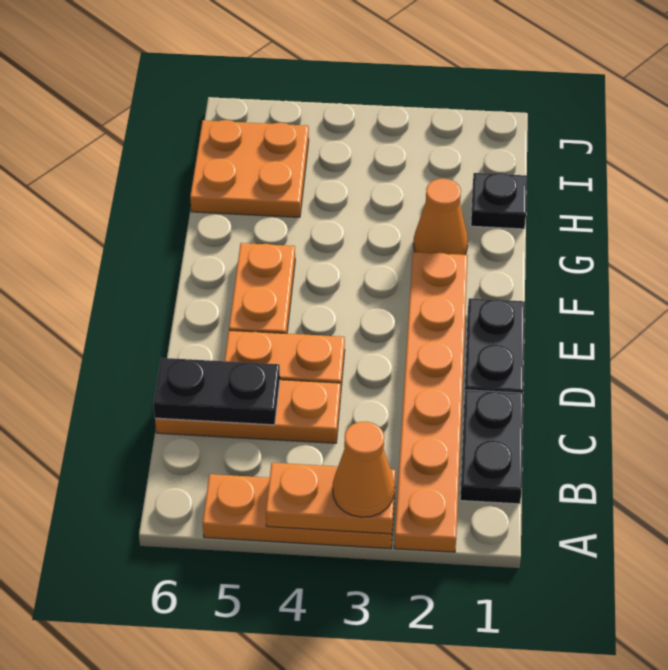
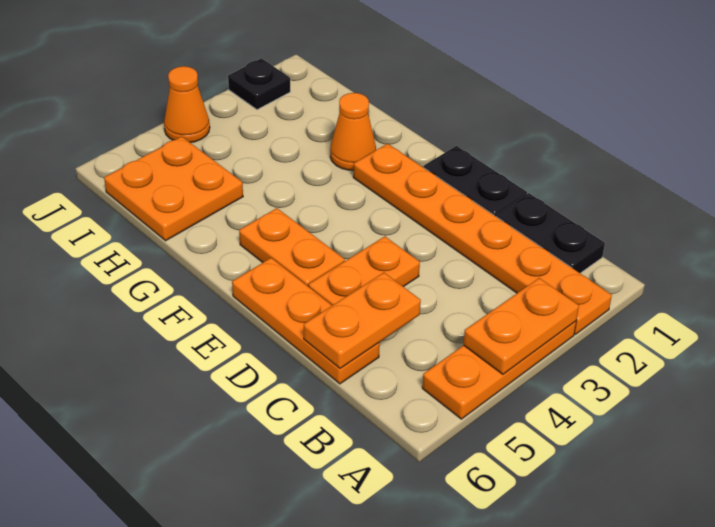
orange 1x1 cone [333,422,394,517] -> orange 1x1 cone moved to [164,66,210,143]
orange 1x3 plate [155,380,341,443] -> orange 1x3 plate turned to [232,258,380,384]
black 1x2 plate [153,358,280,425] -> orange 1x2 plate [304,273,421,368]
black 1x1 plate [471,173,527,229] -> black 1x1 plate moved to [228,59,290,110]

